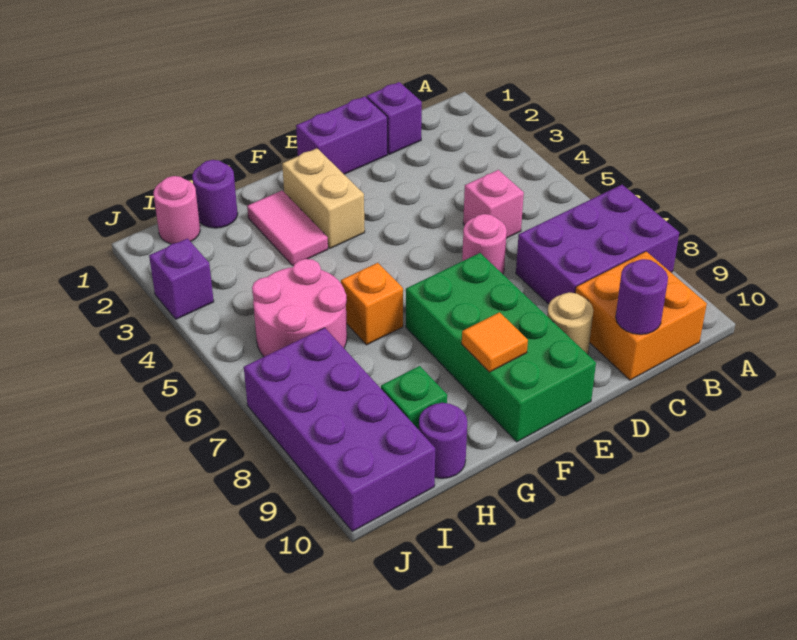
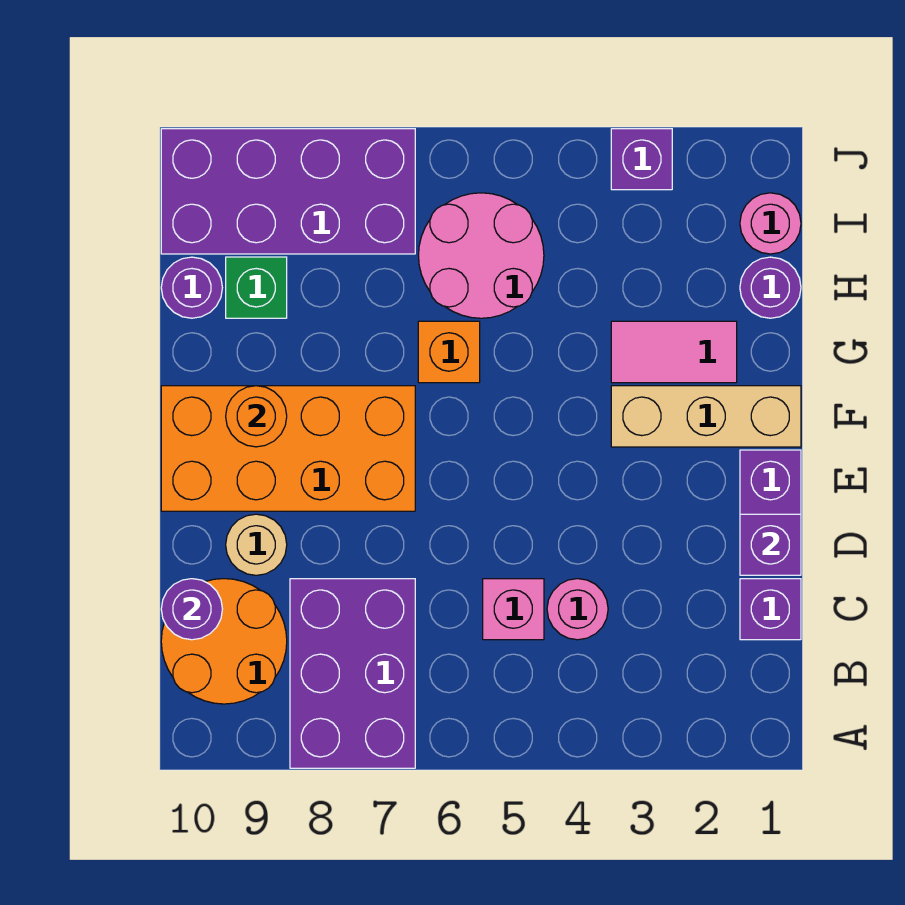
orange 2x2 brick [575,251,707,380] -> orange 2x2 round brick [161,579,287,704]
none -> purple 1x1 brick [740,514,801,575]
pink 1x1 round brick [462,214,507,274] -> pink 1x1 round brick moved to [547,579,608,640]
green 2x4 brick [406,253,596,442] -> orange 2x4 brick [161,386,415,511]
tan 1x2 brick [282,148,365,248] -> tan 1x3 brick [611,386,801,447]
orange 1x1 tile [462,312,528,372] -> orange 1x1 round brick [226,386,287,447]

